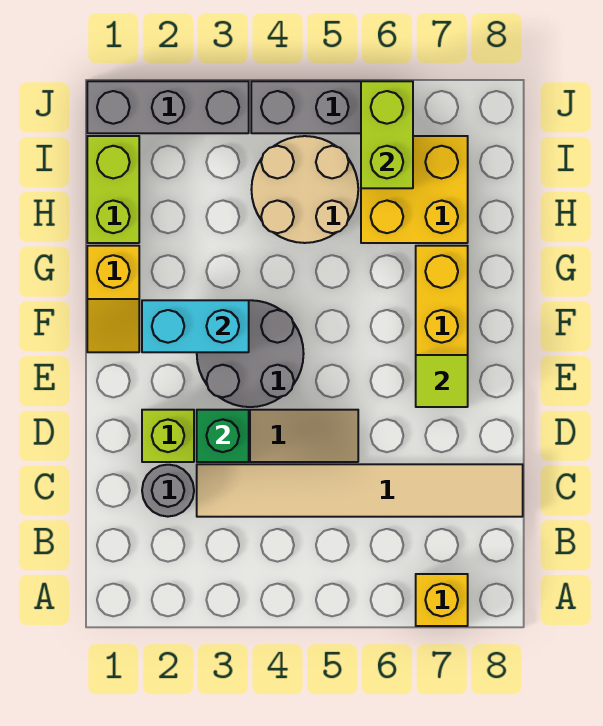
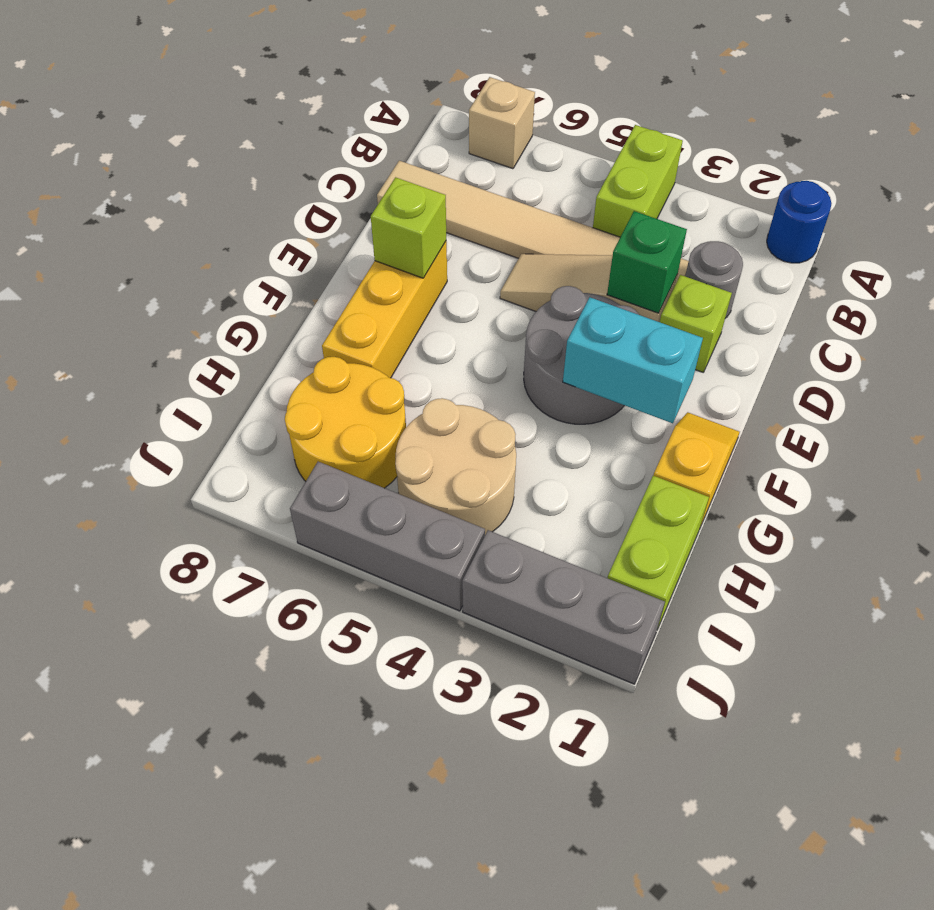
none -> blue 1x1 round brick [767,181,832,263]
yellow 1x1 brick [416,574,468,626] -> tan 1x1 brick [469,77,535,169]
lime 1x1 tile [416,355,468,407] -> lime 1x1 brick [371,177,446,278]
yellow 2x2 brick [361,136,468,243] -> yellow 2x2 round brick [285,357,406,488]
lime 1x2 brick [361,81,413,188] -> lime 1x2 brick moved to [593,125,683,237]

